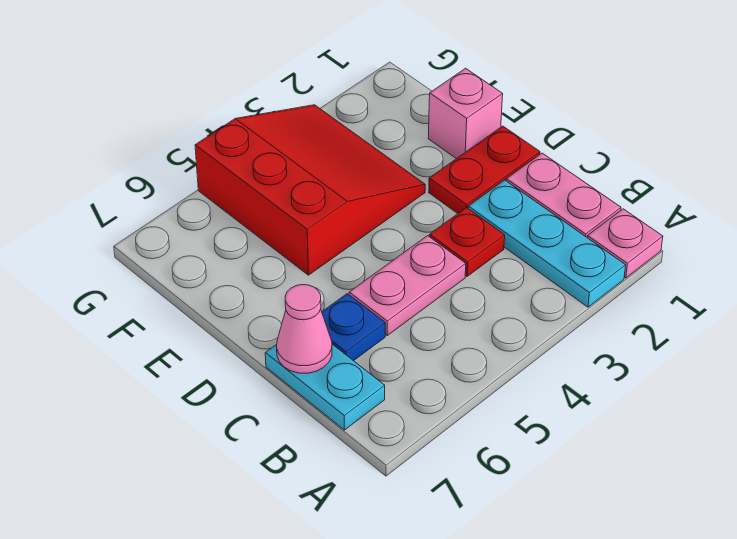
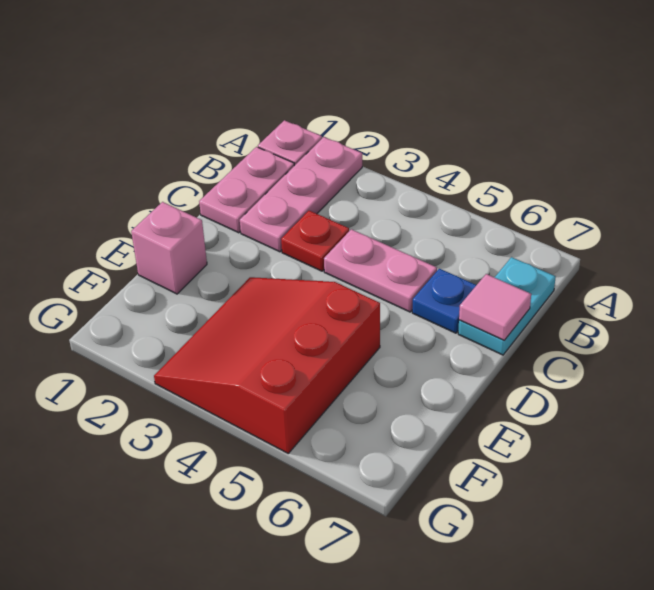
cyan 1x3 plate [468,180,626,307] -> pink 1x3 plate [240,137,362,252]
pink 1x1 cone [277,285,332,373] -> pink 1x1 tile [459,274,531,340]
red 1x2 plate [429,126,540,213] -> none

